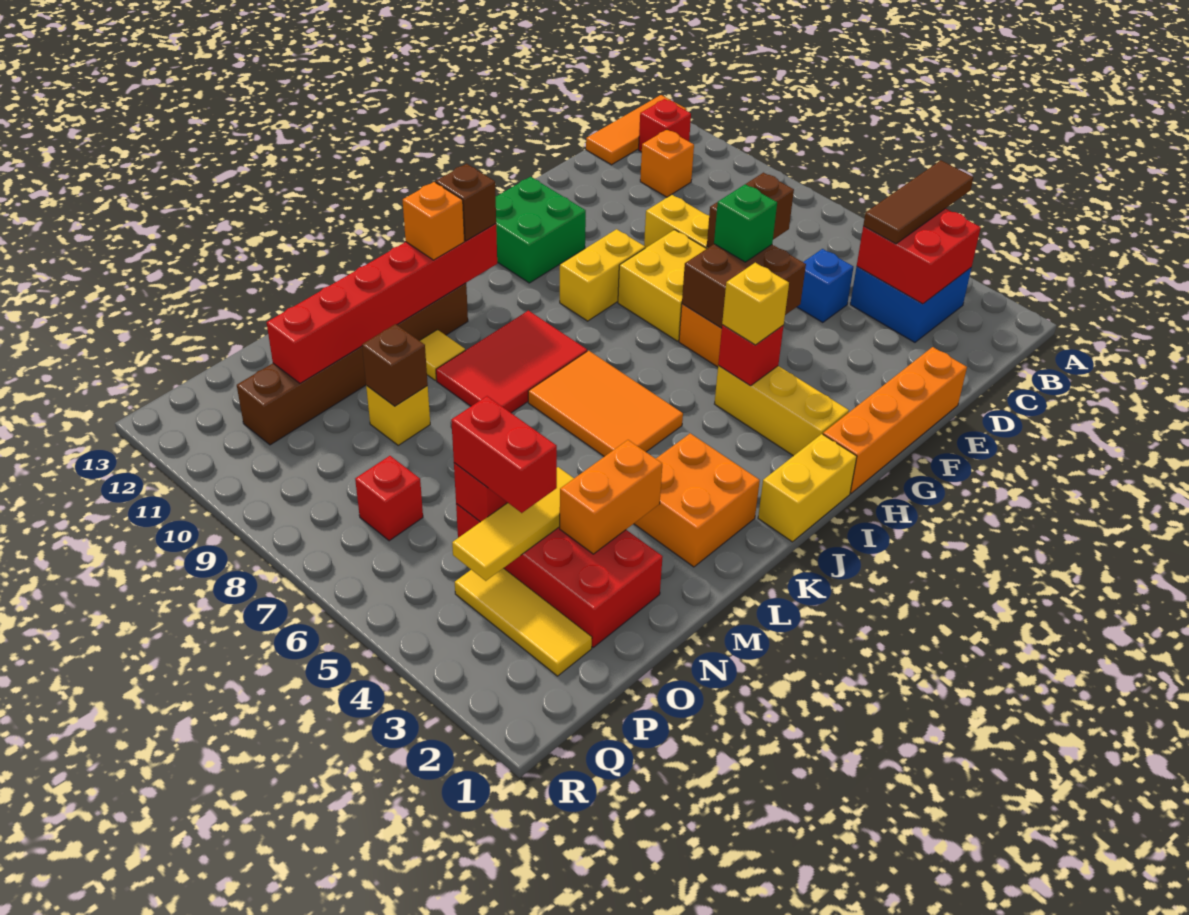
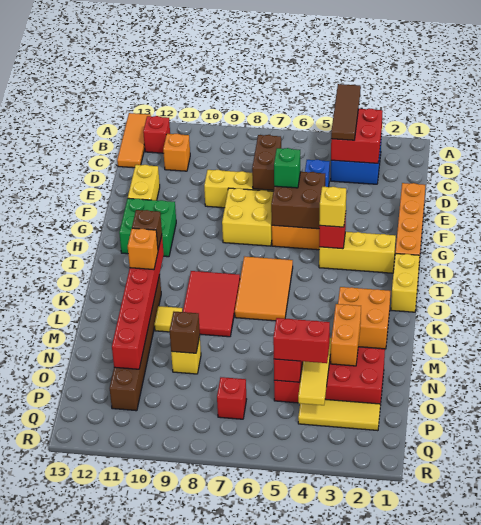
yellow 1x2 brick [560,229,645,321] -> yellow 1x2 brick moved to [128,165,160,200]
orange 2x3 tile [528,351,683,457] -> orange 2x3 tile turned to [235,256,293,321]

